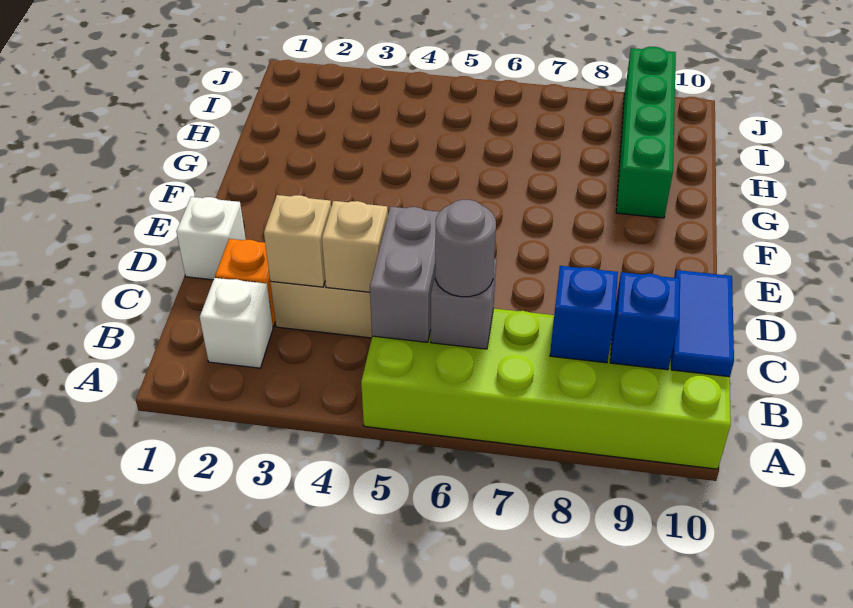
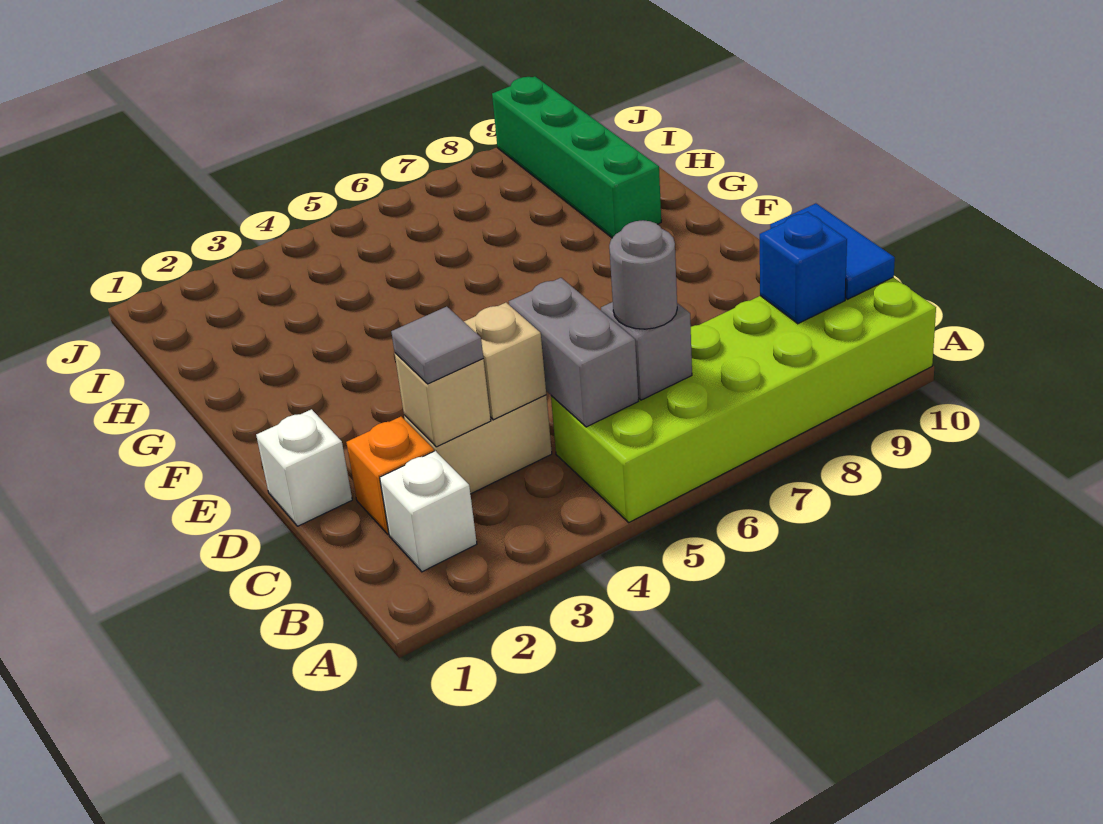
blue 1x1 brick [550,266,618,363] -> none
none -> grey 1x1 tile [391,307,483,384]

